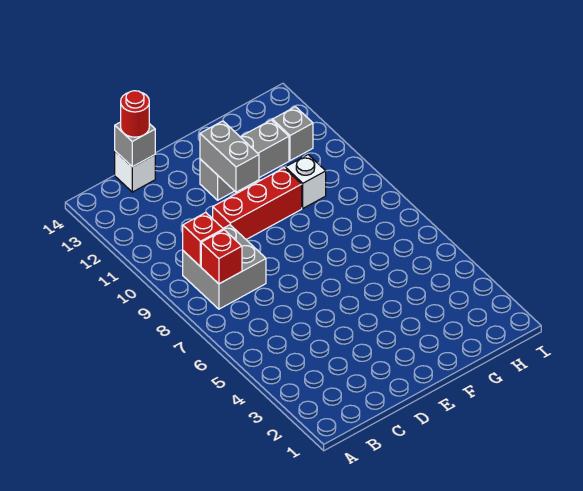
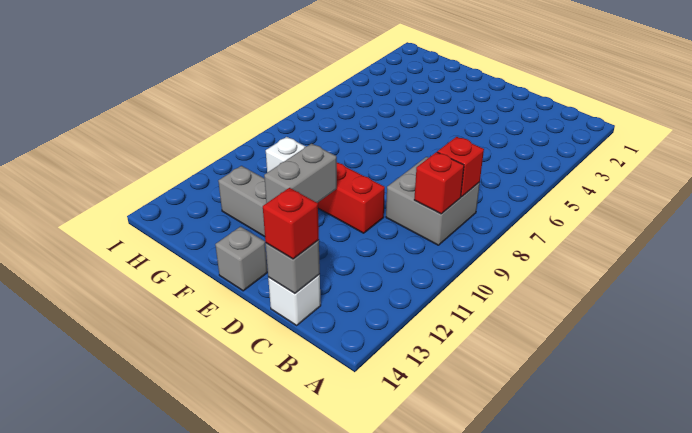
red 1x1 round brick [121,91,149,137] -> red 1x1 brick [263,188,319,259]
grey 1x1 brick [272,107,313,161] -> grey 1x1 brick moved to [215,227,267,291]

